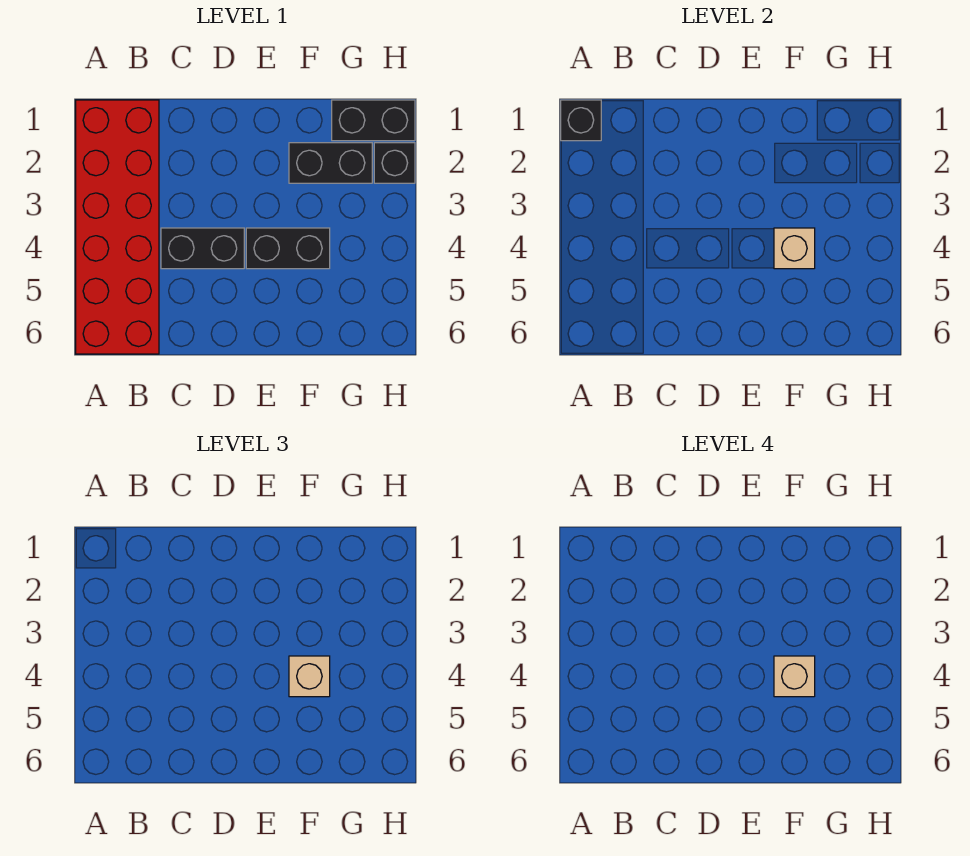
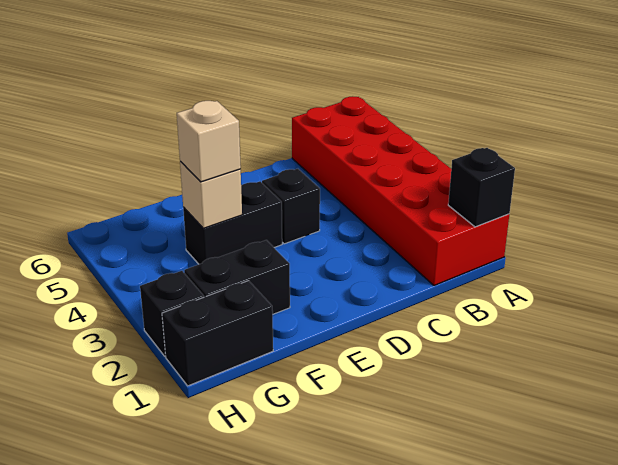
black 1x2 brick [161,228,244,269] -> black 1x1 brick [262,169,320,244]
tan 1x1 brick [774,656,815,697] -> none

